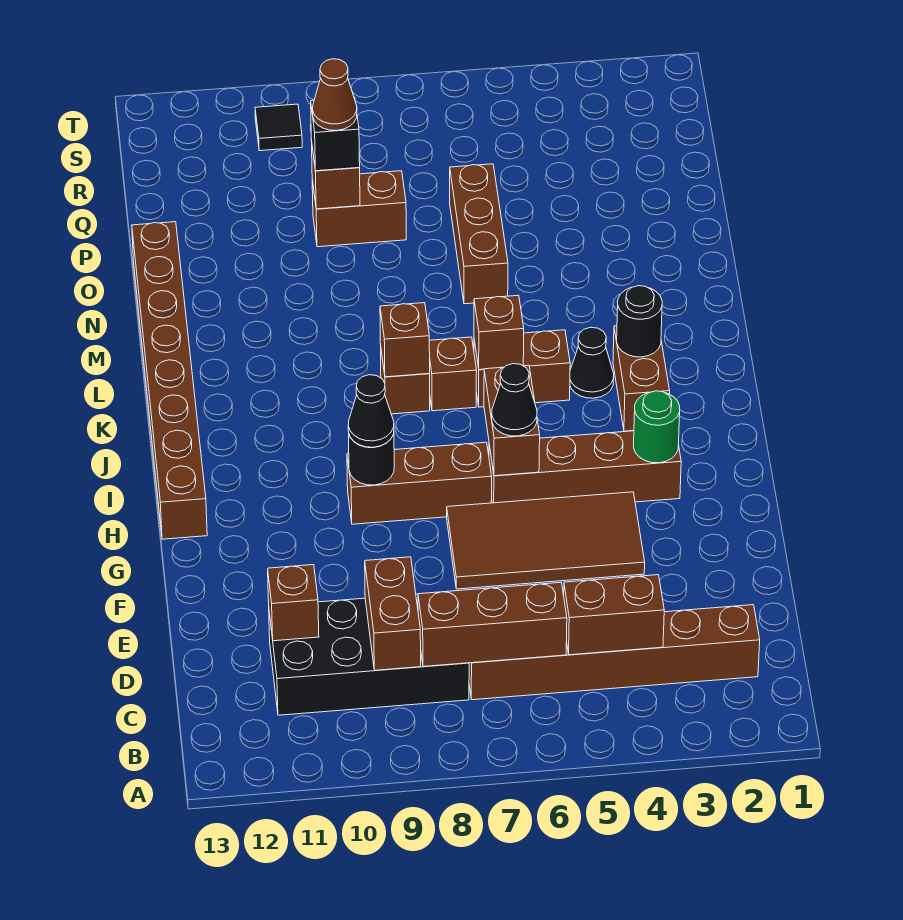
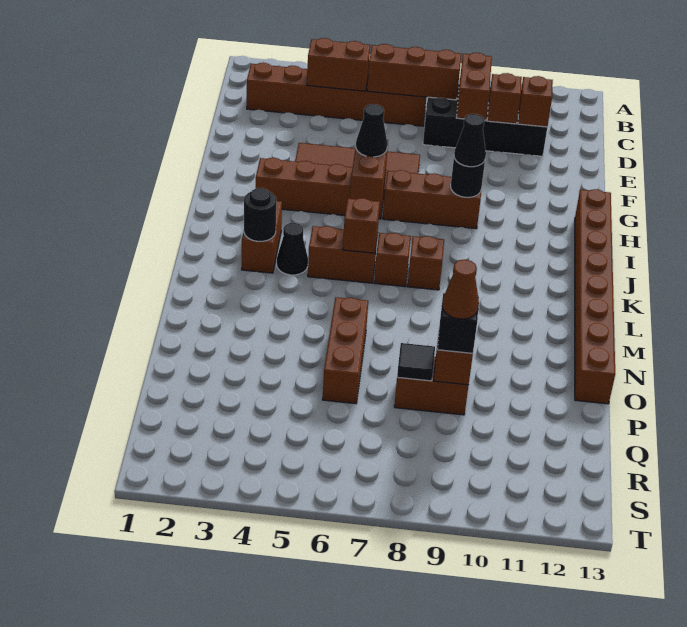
green 1x1 round brick [634,391,680,463] -> none
brown 1x1 brick [380,303,430,377] -> brown 1x1 brick moved to [487,73,522,124]
black 1x1 tile [255,104,302,151] -> black 1x1 tile moved to [397,343,435,381]

